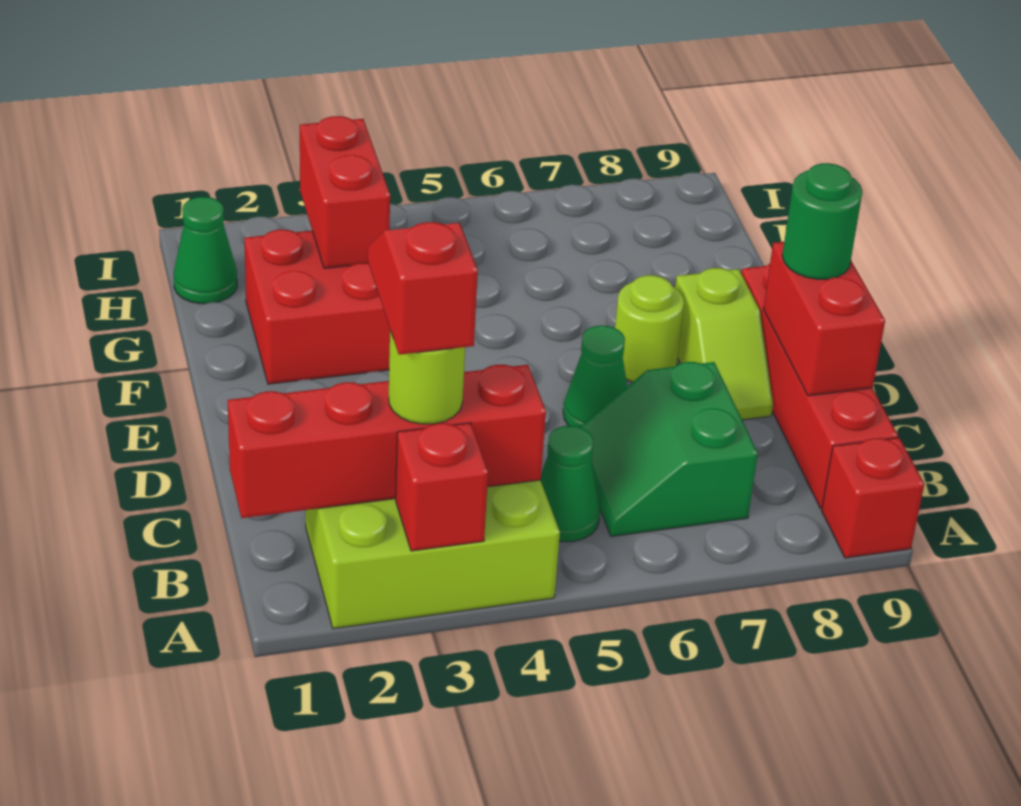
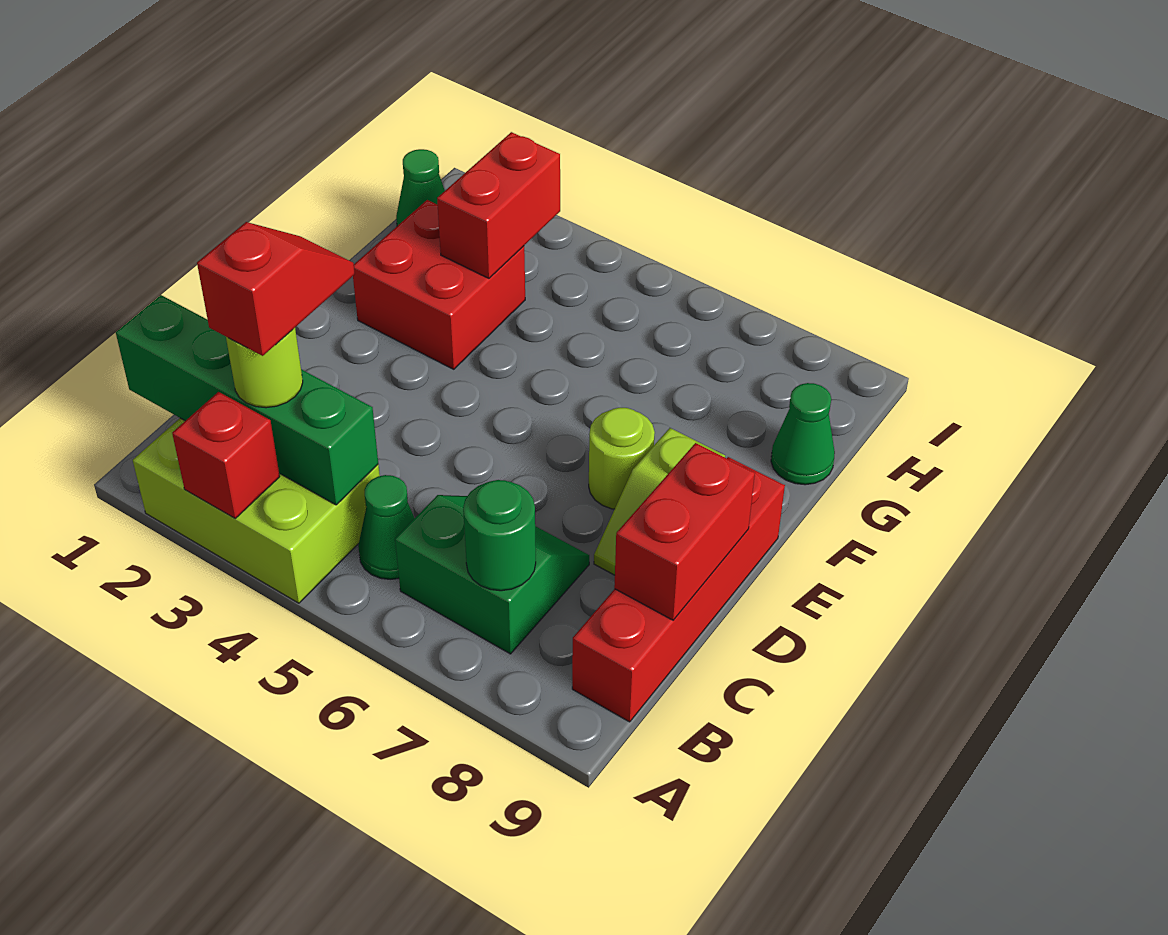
red 1x1 brick [822,438,924,558] -> none
red 1x4 brick [228,365,546,518] -> green 1x4 brick [116,295,378,505]
green 2x2 slope [580,362,758,536] -> green 2x2 slope turned to [395,495,589,654]
green 1x1 cone [563,326,627,427] -> green 1x1 cone moved to [771,383,835,485]
green 1x1 round brick [782,163,862,279] -> green 1x1 round brick moved to [463,480,536,591]

